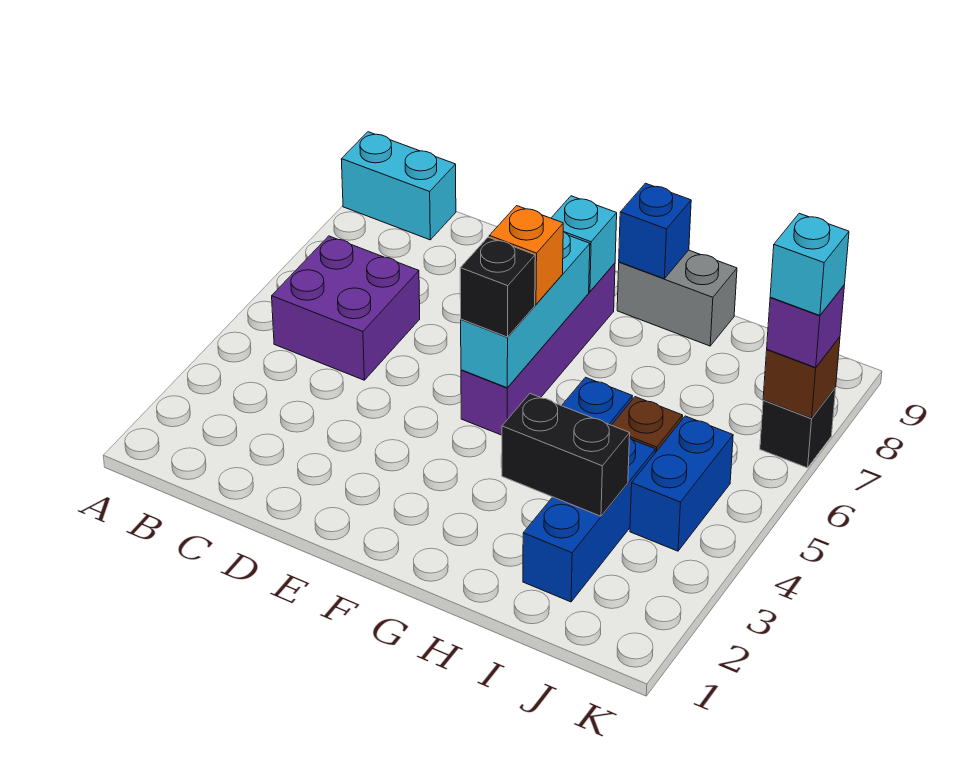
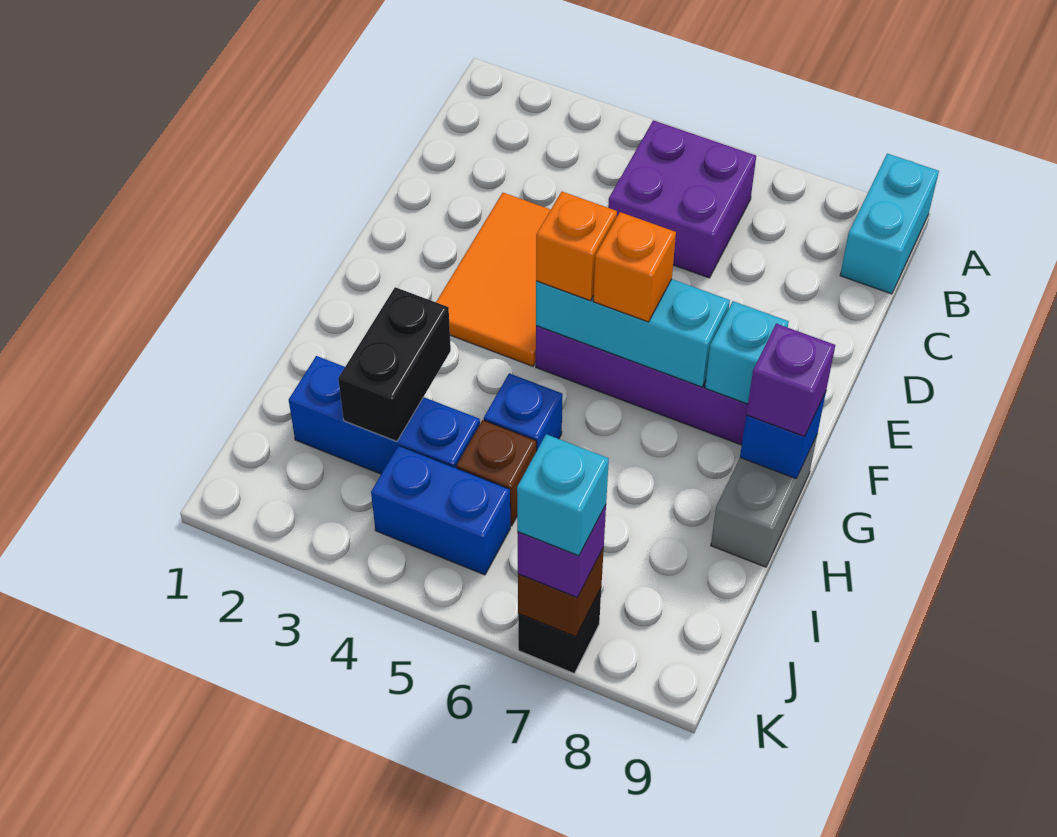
none -> orange 2x3 tile [436,193,551,366]
black 1x1 brick [460,237,535,337] -> orange 1x1 brick [536,192,617,301]
none -> purple 1x1 brick [746,324,835,437]

